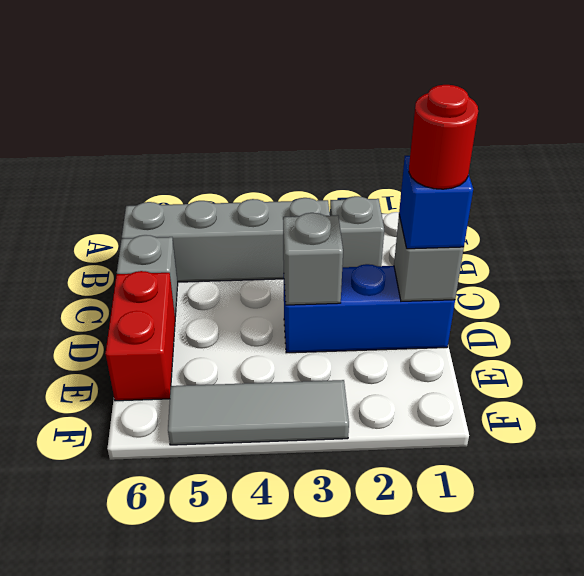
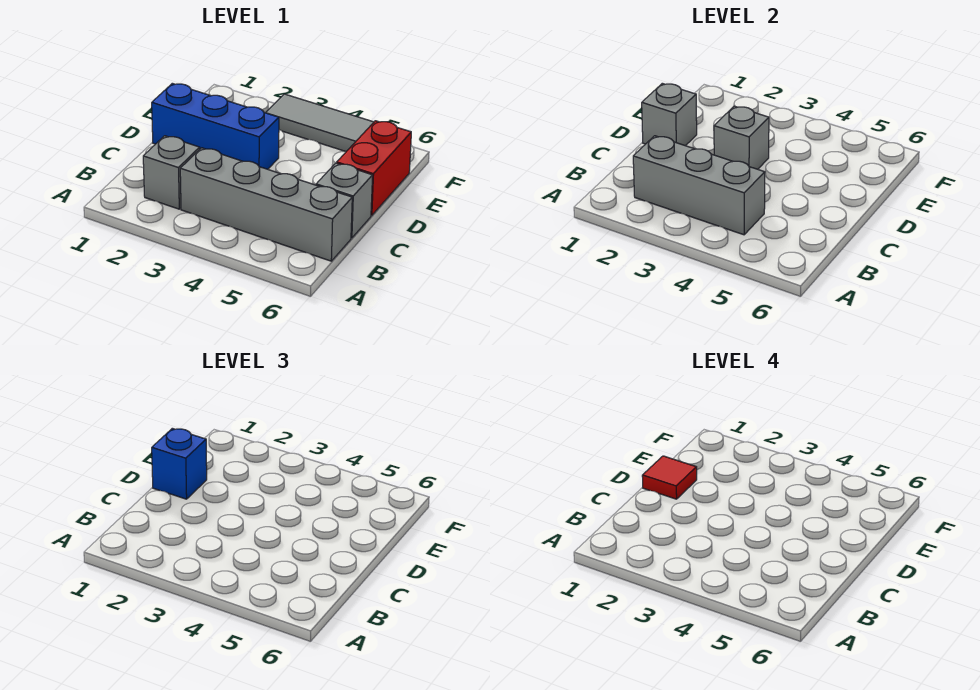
none -> grey 1x3 brick [633,136,765,235]
red 1x1 round brick [409,85,478,189] -> red 1x1 tile [642,456,697,499]

